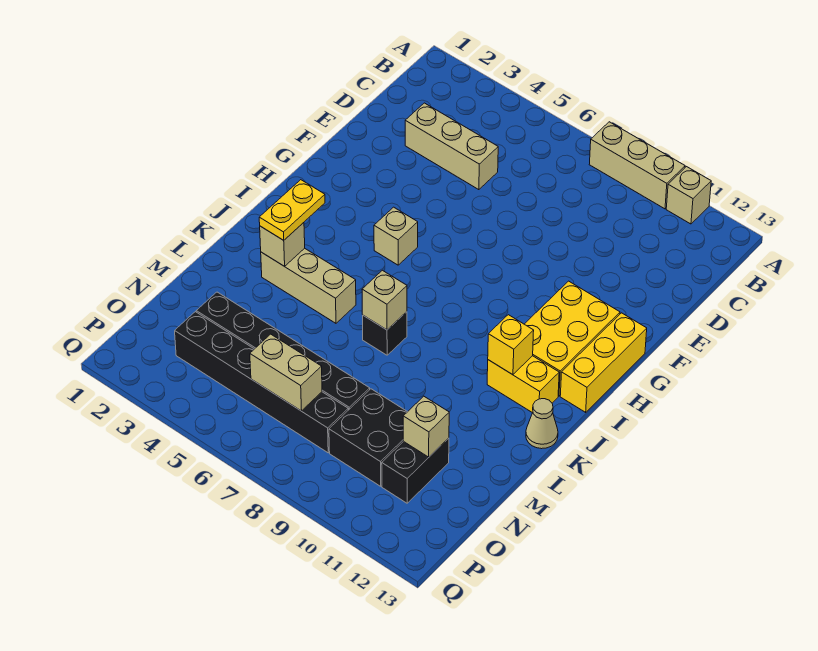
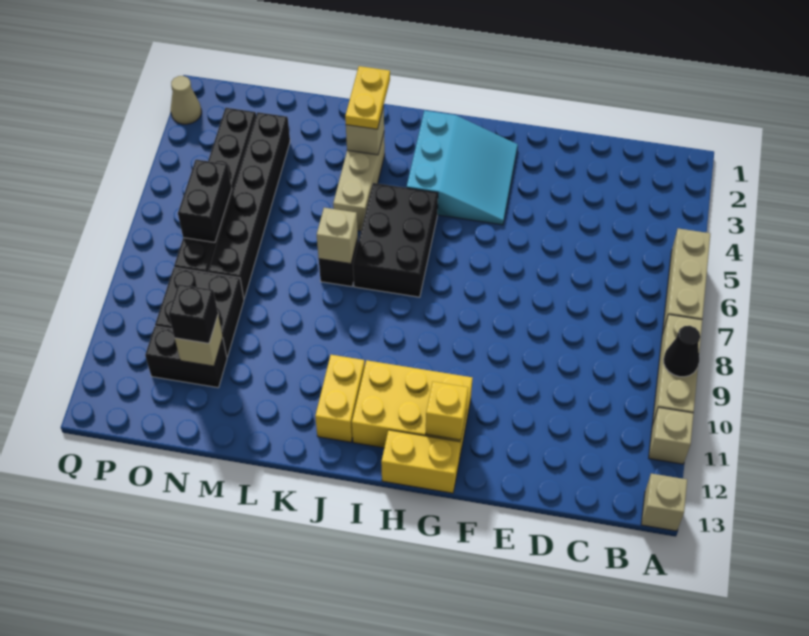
none -> black 1x1 cone [663,326,700,377]
tan 1x3 brick [405,103,498,190] -> tan 1x3 brick moved to [662,228,710,334]
none -> cyan 3x3 slope [407,111,518,225]
yellow 1x3 brick [560,313,647,412] -> yellow 1x2 brick [381,430,461,493]
tan 1x1 brick [374,207,418,265] -> tan 1x1 brick moved to [641,474,687,531]
none -> black 2x3 brick [353,183,438,297]
yellow 1x2 plate [259,180,325,240] -> yellow 1x2 plate turned to [345,66,390,129]
yellow 1x1 brick [488,315,534,375] -> yellow 1x1 brick moved to [426,382,468,440]
tan 1x1 cone [526,399,558,449] -> tan 1x1 cone moved to [171,76,201,124]
none -> black 1x1 brick [169,284,218,343]
tan 1x2 brick [250,334,322,411] -> black 1x2 brick [178,160,232,242]

